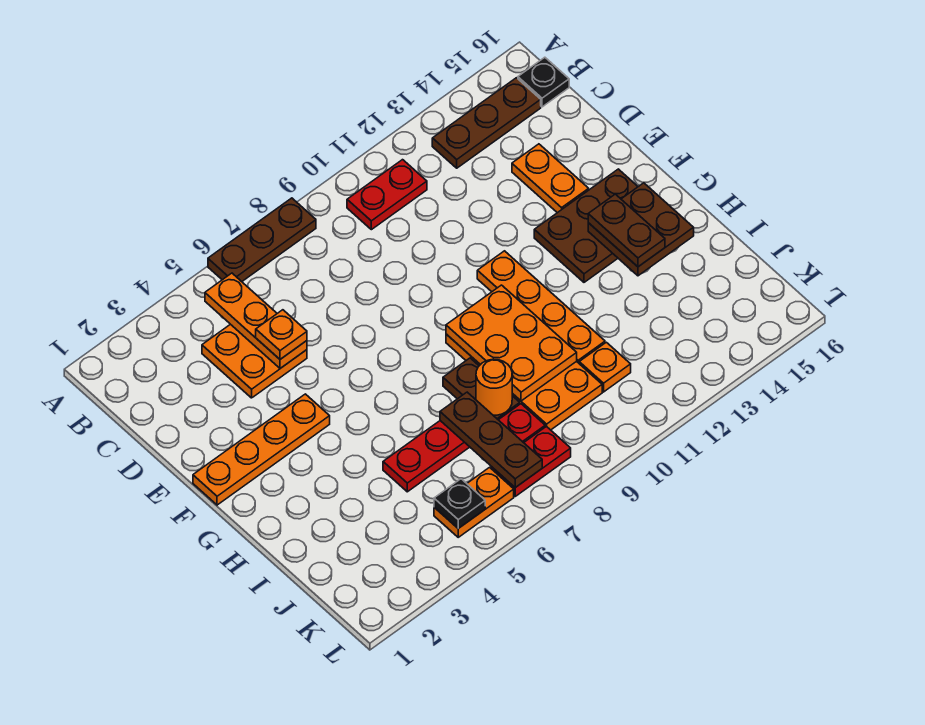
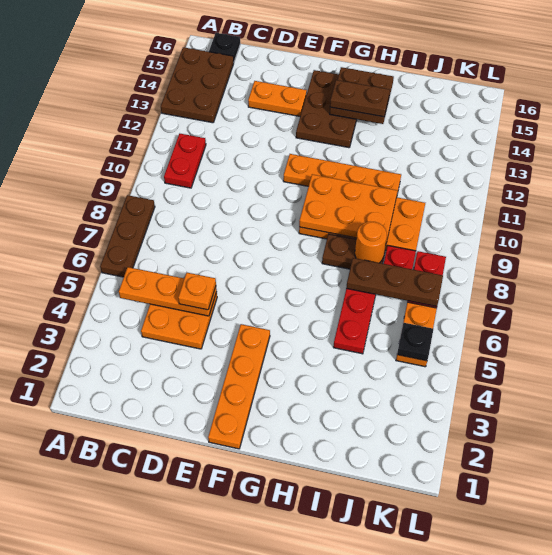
brown 1x3 plate [432,78,541,168] -> brown 2x3 plate [161,47,234,123]
orange 1x1 plate [579,342,631,392] -> none

